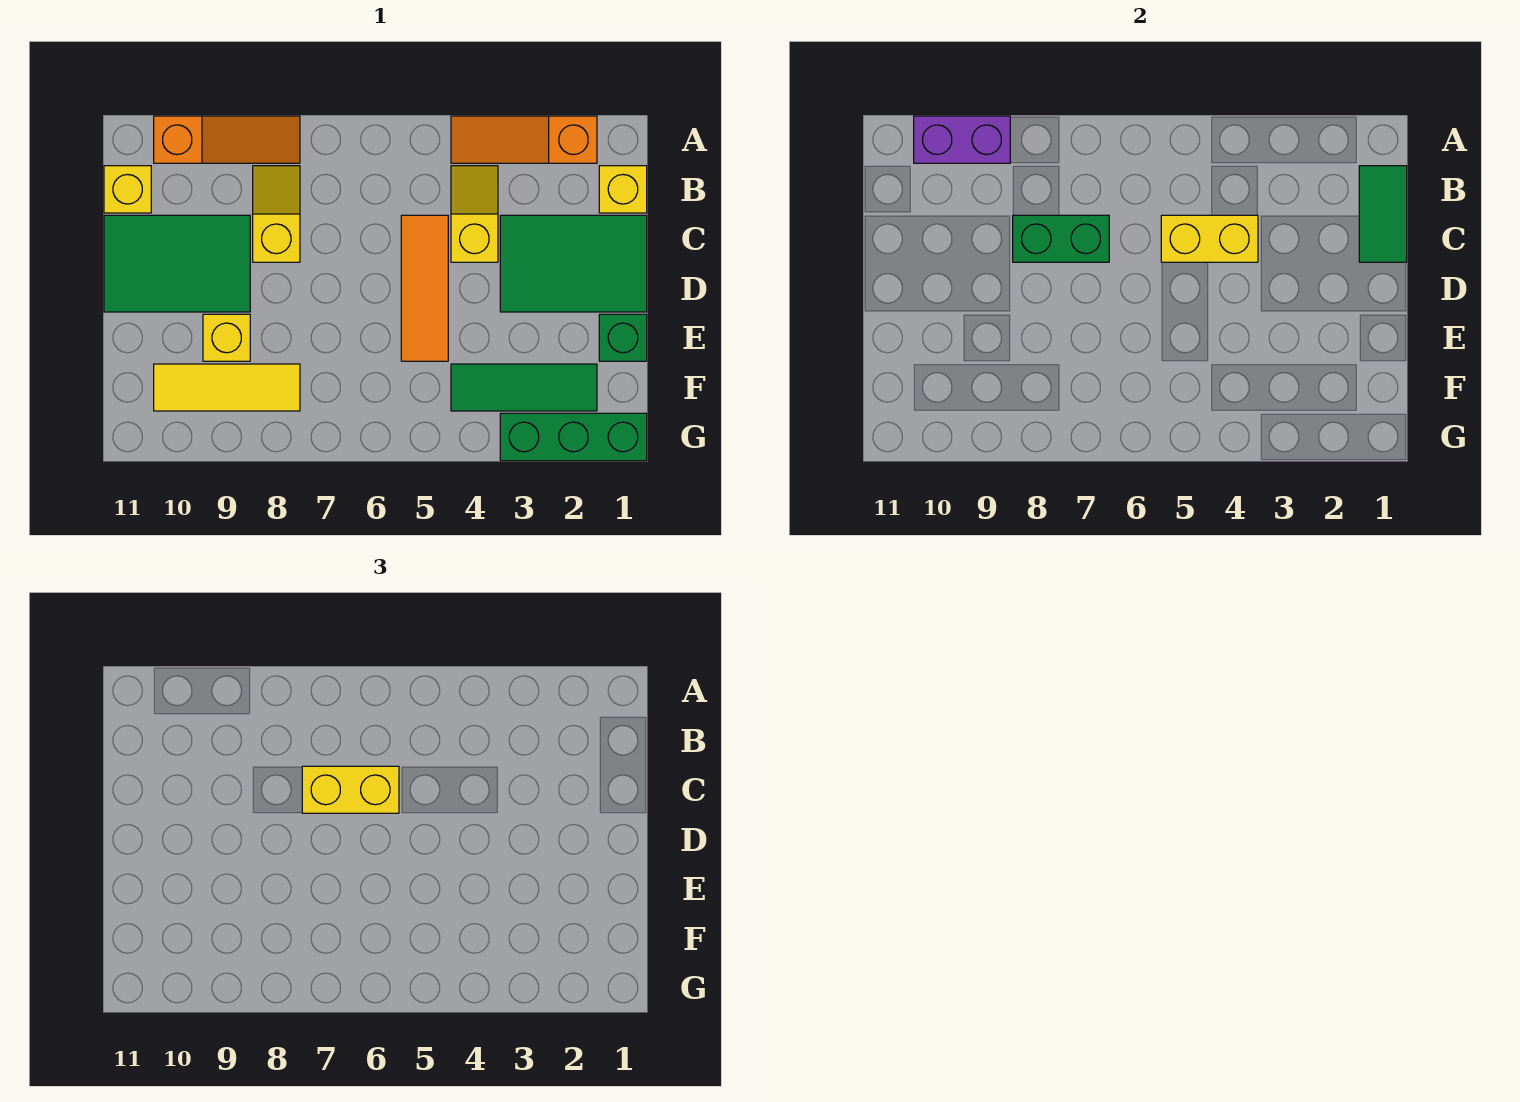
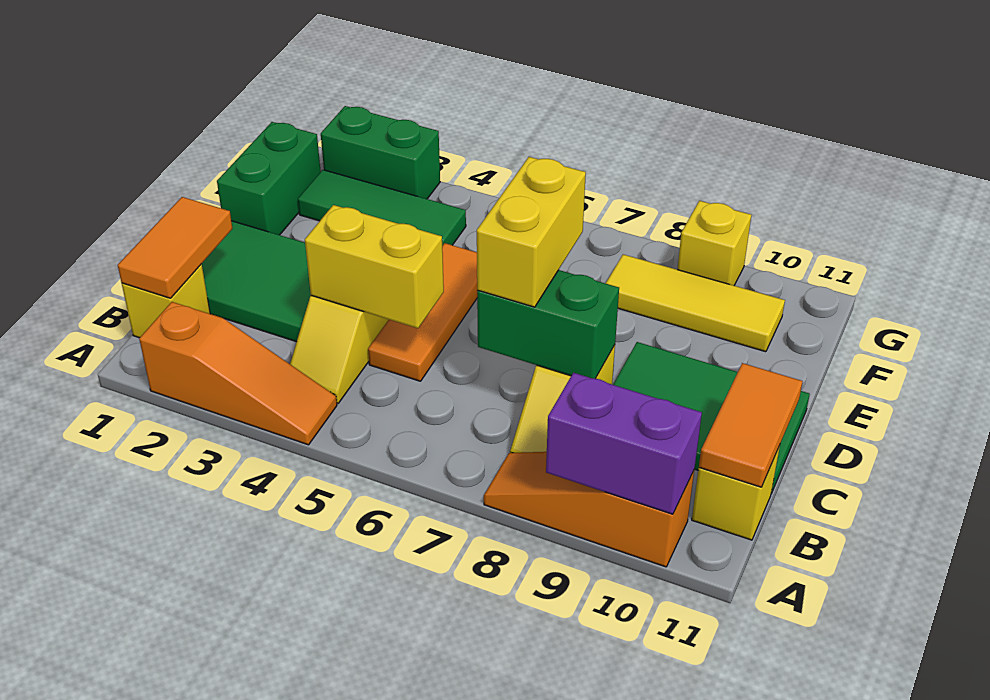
green 1x2 tile [1359,166,1407,262] -> orange 1x2 tile [118,197,232,298]
none -> orange 1x2 tile [699,363,803,487]
yellow 1x2 brick [302,766,399,813] -> yellow 1x2 brick turned to [477,157,586,307]
green 1x1 brick [599,314,647,361] -> green 1x2 brick [217,122,321,235]
yellow 1x1 brick [203,314,250,361] -> yellow 1x1 brick moved to [677,201,751,285]
green 1x3 brick [500,413,647,461] -> green 1x2 brick [321,106,440,199]

